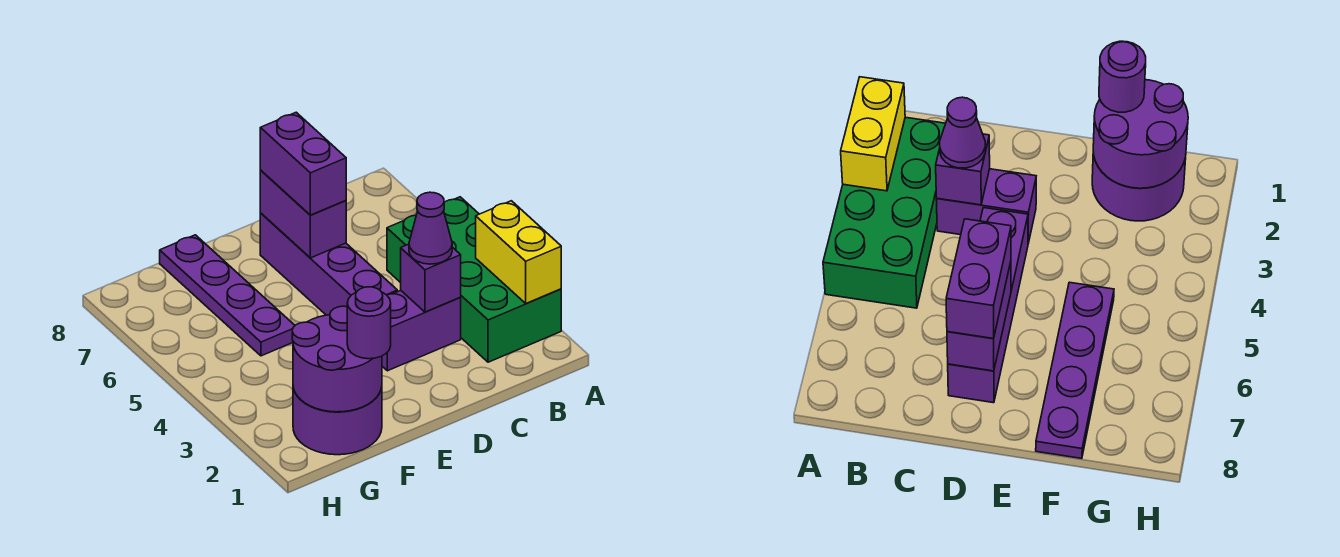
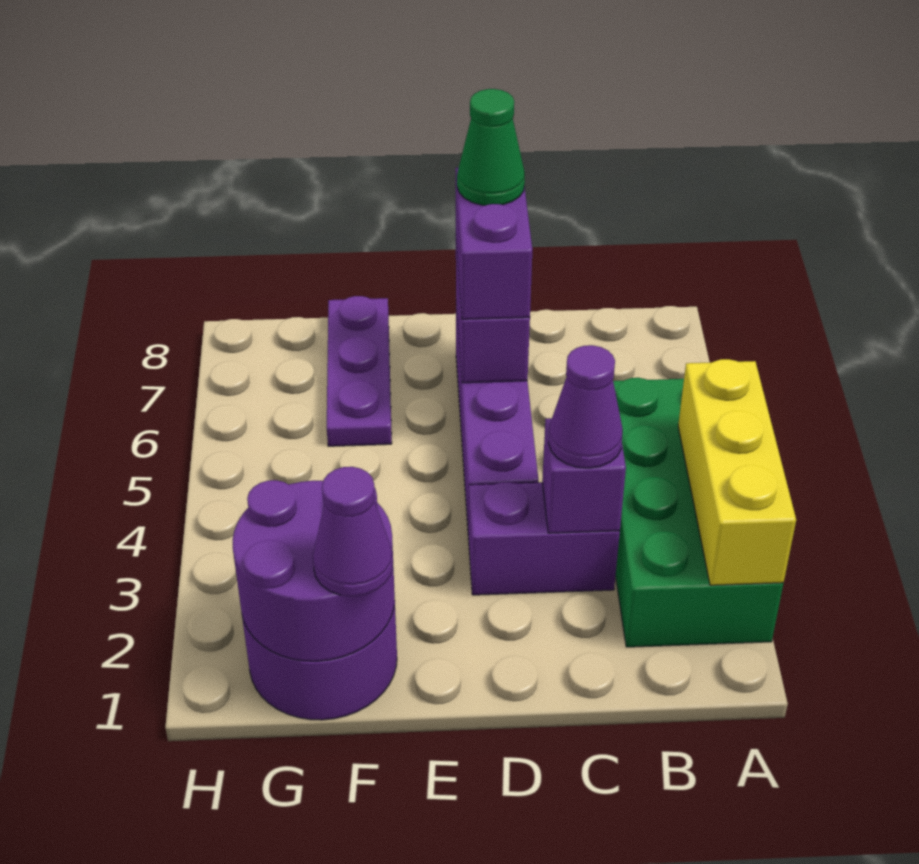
yellow 1x2 brick [476,201,561,303] -> yellow 1x3 brick [678,359,796,585]
none -> green 1x1 cone [457,89,525,205]
purple 1x1 round brick [347,287,391,359] -> purple 1x1 cone [313,467,393,596]
purple 1x4 plate [160,235,295,356] -> purple 1x3 plate [327,296,392,446]

